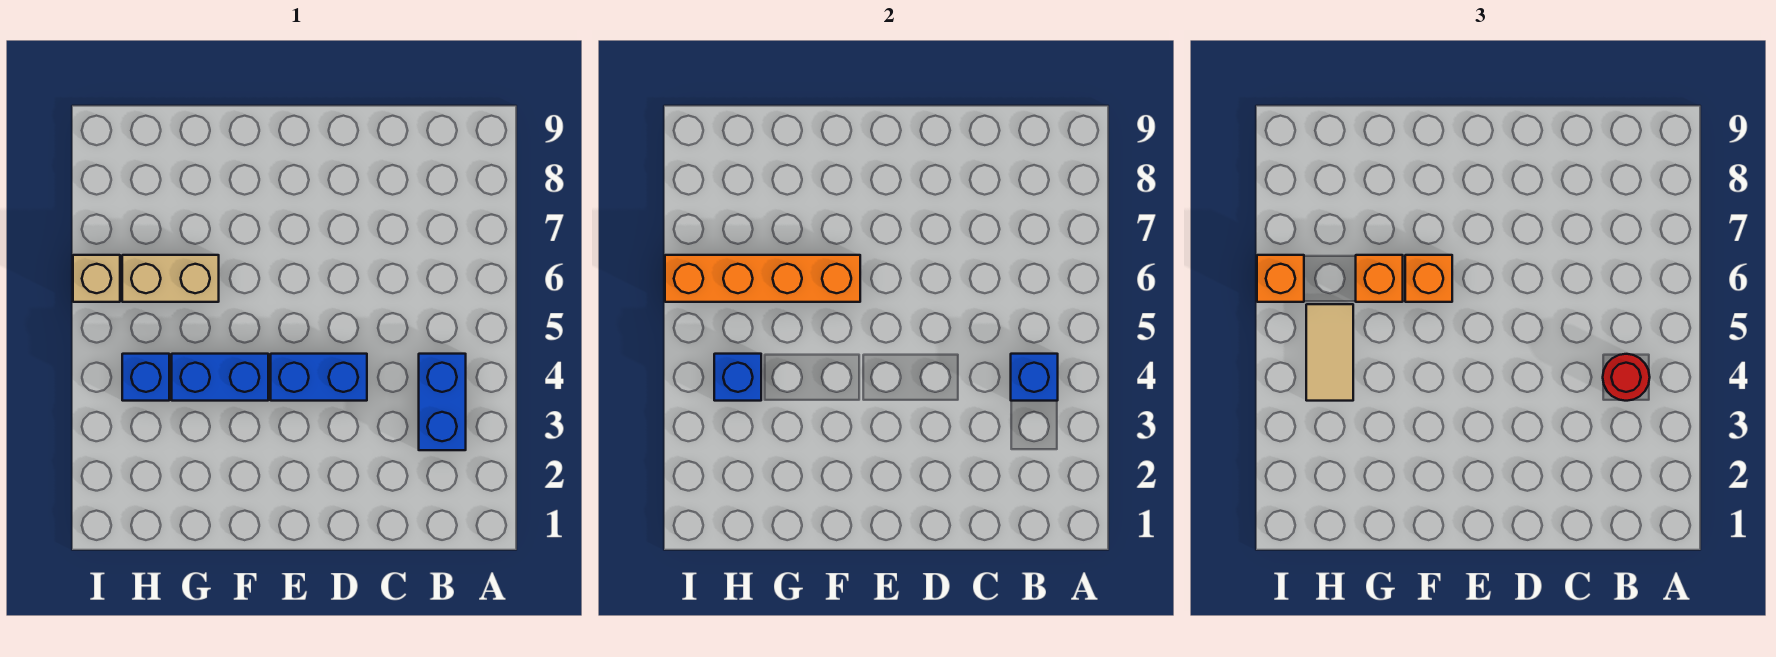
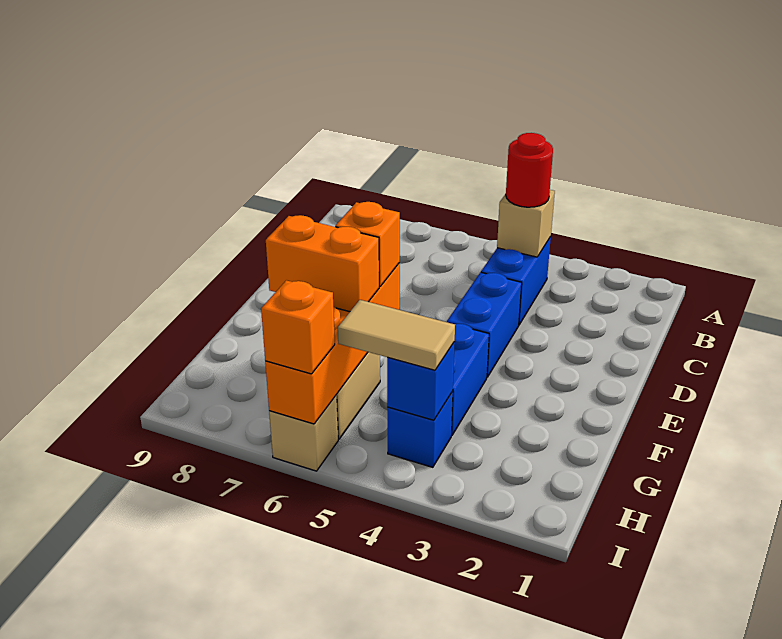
blue 1x2 brick [419,354,466,450] -> blue 1x2 brick turned to [481,237,551,325]
blue 1x1 brick [1011,354,1058,401] -> tan 1x1 brick [497,190,555,257]
orange 1x1 brick [1356,255,1403,302] -> orange 1x2 brick [266,215,379,312]

